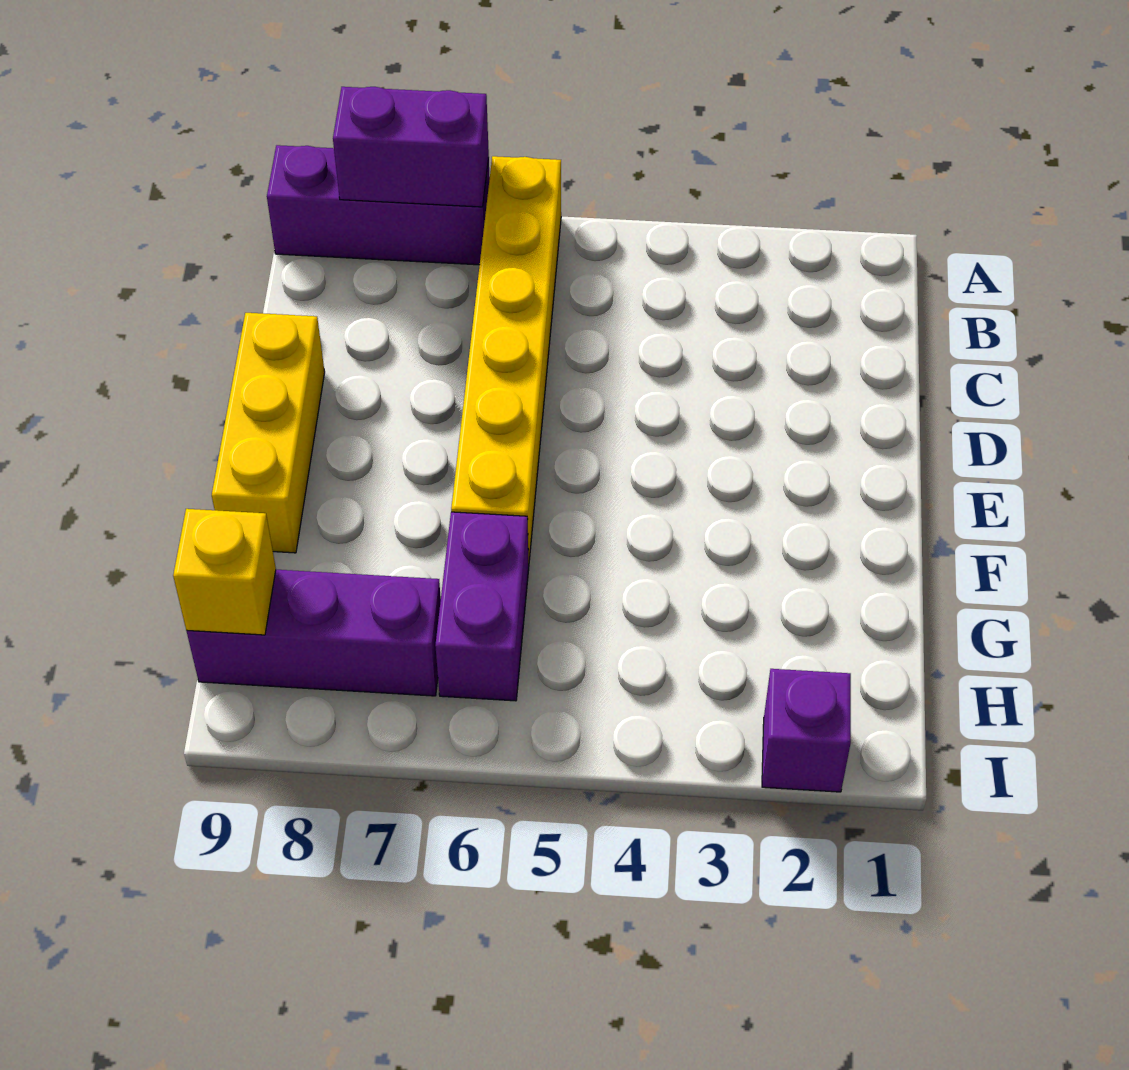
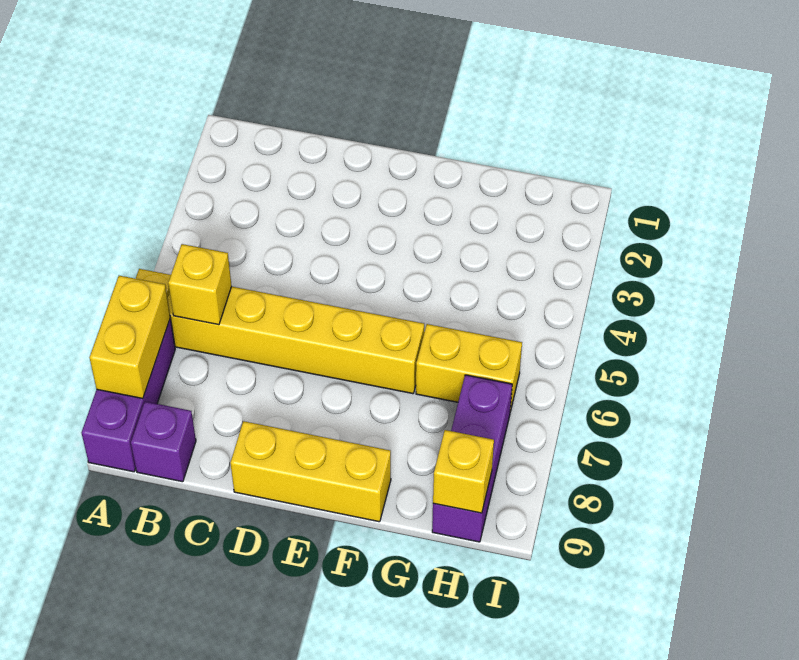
purple 1x2 brick [333,87,489,207] -> yellow 1x2 brick [89,276,170,399]
none -> yellow 1x1 brick [168,244,232,325]
purple 1x2 brick [435,512,529,701] -> yellow 1x2 brick [416,324,522,412]
purple 1x1 brick [762,669,851,792] -> purple 1x1 brick moved to [131,402,196,482]

